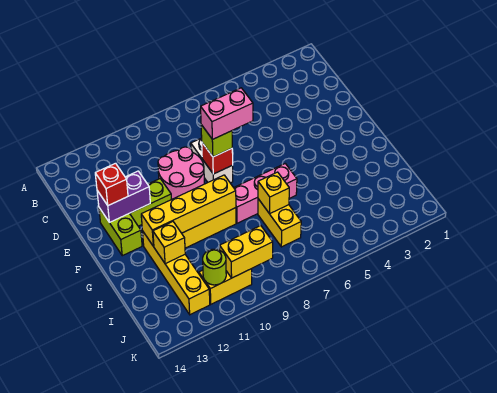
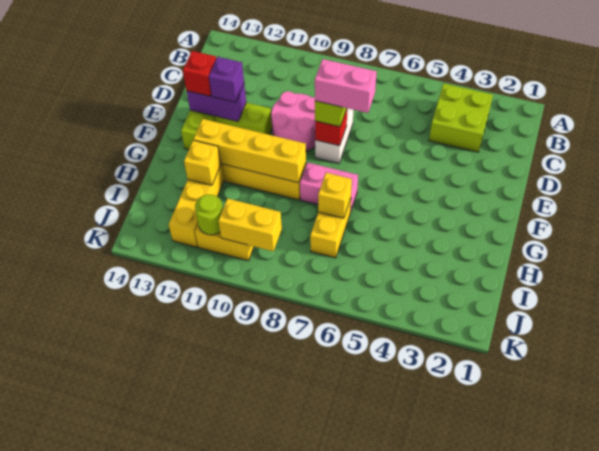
none -> lime 2x2 brick [429,84,493,152]
none -> purple 1x1 brick [209,57,244,102]
pink 1x3 brick [234,164,297,223] -> pink 1x2 brick [300,163,358,212]

